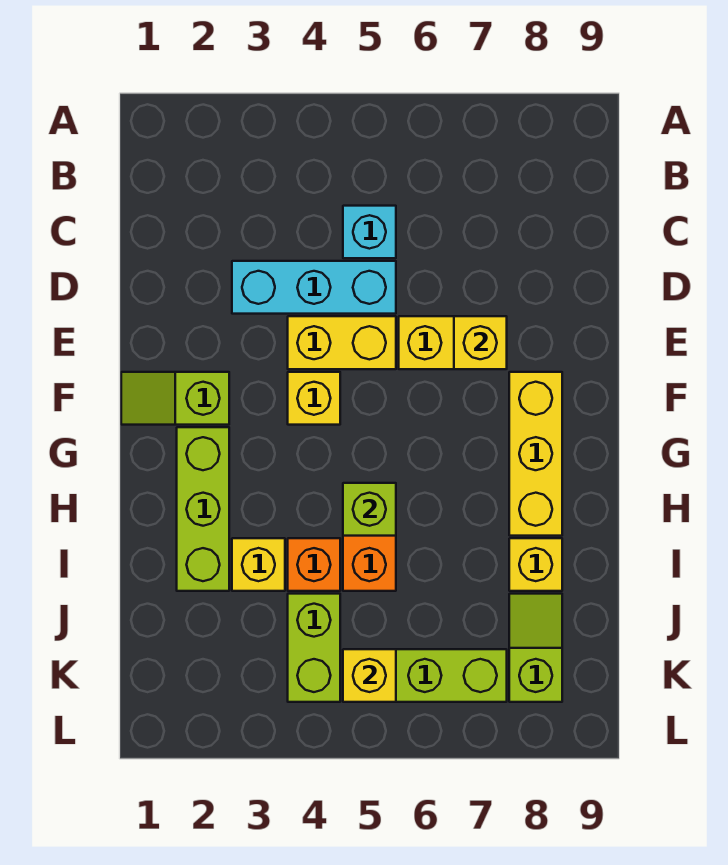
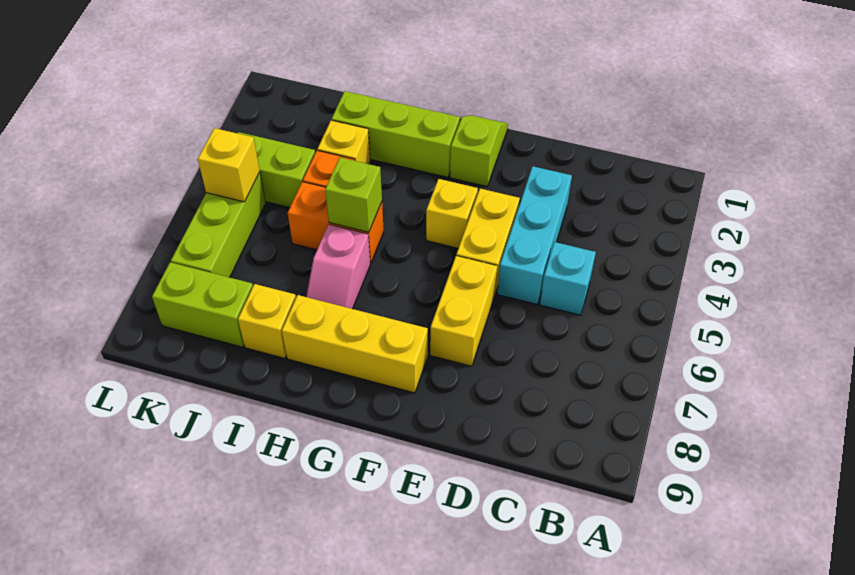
yellow 1x1 brick [454,316,507,369] -> none
none -> pink 1x2 slope [306,225,370,309]
lime 1x2 slope [509,594,562,702] -> lime 1x2 brick [152,262,253,347]

